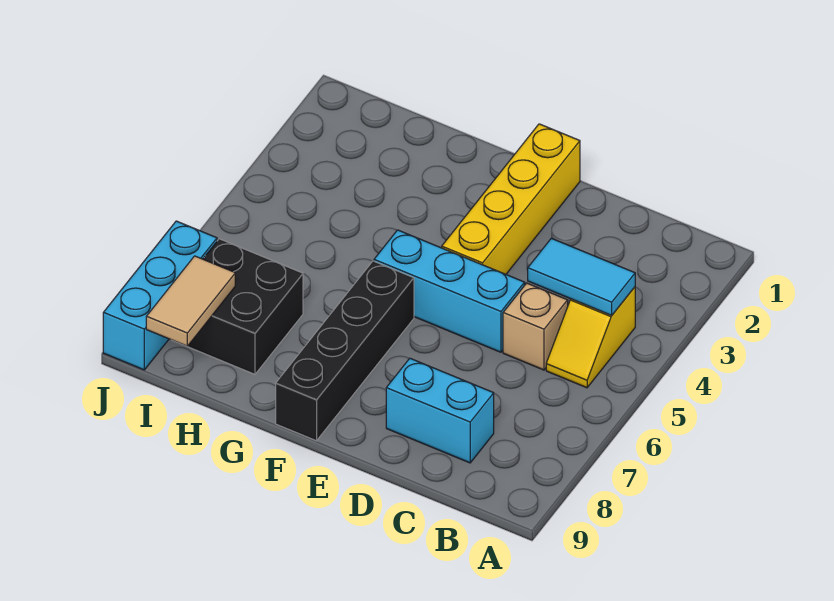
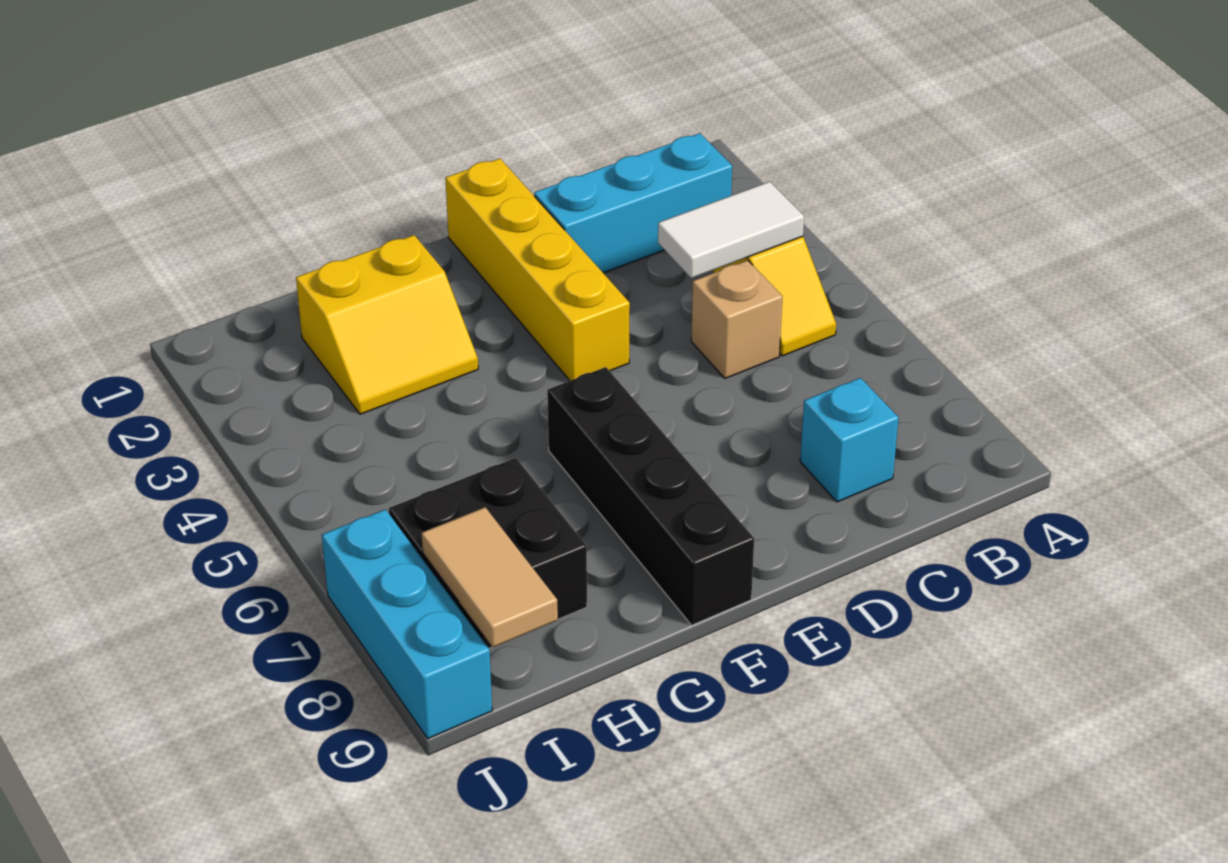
cyan 1x2 tile [528,238,635,315] -> white 1x2 tile [658,182,804,278]
cyan 1x2 brick [386,358,494,463] -> cyan 1x1 brick [800,378,899,502]
cyan 1x3 brick [374,230,525,352] -> cyan 1x3 brick moved to [534,133,732,273]
none -> yellow 2x2 slope [296,235,478,414]

